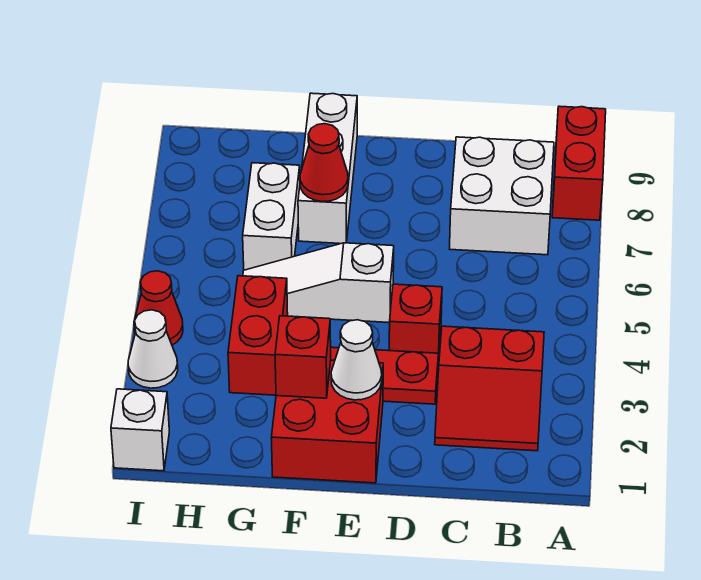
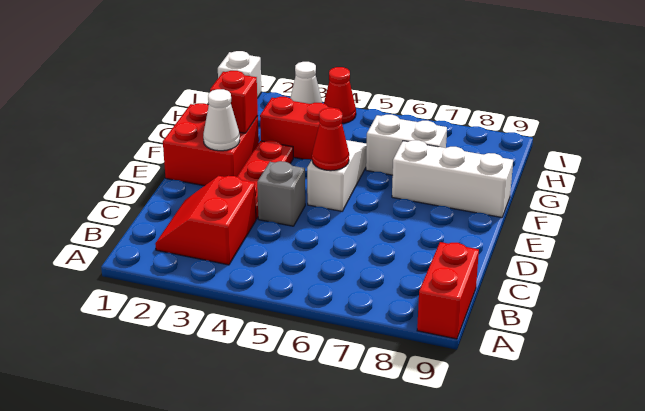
red 1x2 brick [552,106,606,220] -> red 1x2 brick turned to [417,242,479,339]
white 2x2 brick [450,137,554,255] -> none
red 1x1 brick [389,284,442,362] -> grey 1x1 brick [257,161,305,226]
red 1x1 cone [300,124,348,202] -> red 1x1 cone moved to [312,108,349,171]

